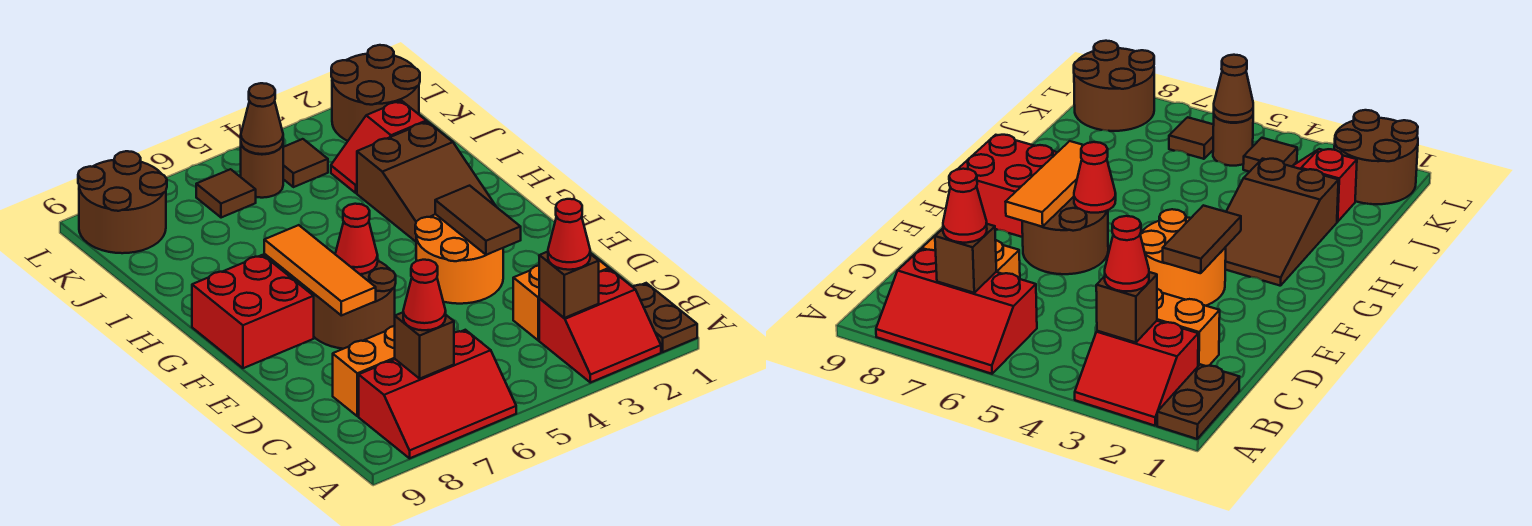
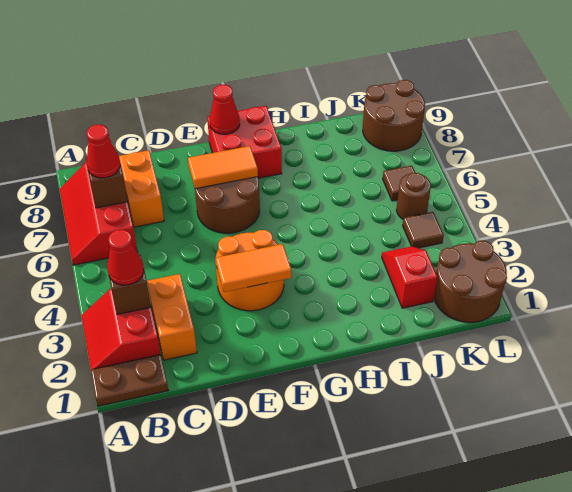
brown 1x2 tile [435,186,521,255] -> orange 1x2 tile [216,244,291,292]
orange 1x3 tile [264,225,376,315] -> orange 1x2 tile [188,146,258,189]
red 1x1 cone [335,204,378,274] -> red 1x1 cone moved to [210,85,240,134]
brown 2x3 slope [357,122,496,242] -> none
brown 1x1 cone [241,83,283,154] -> none

